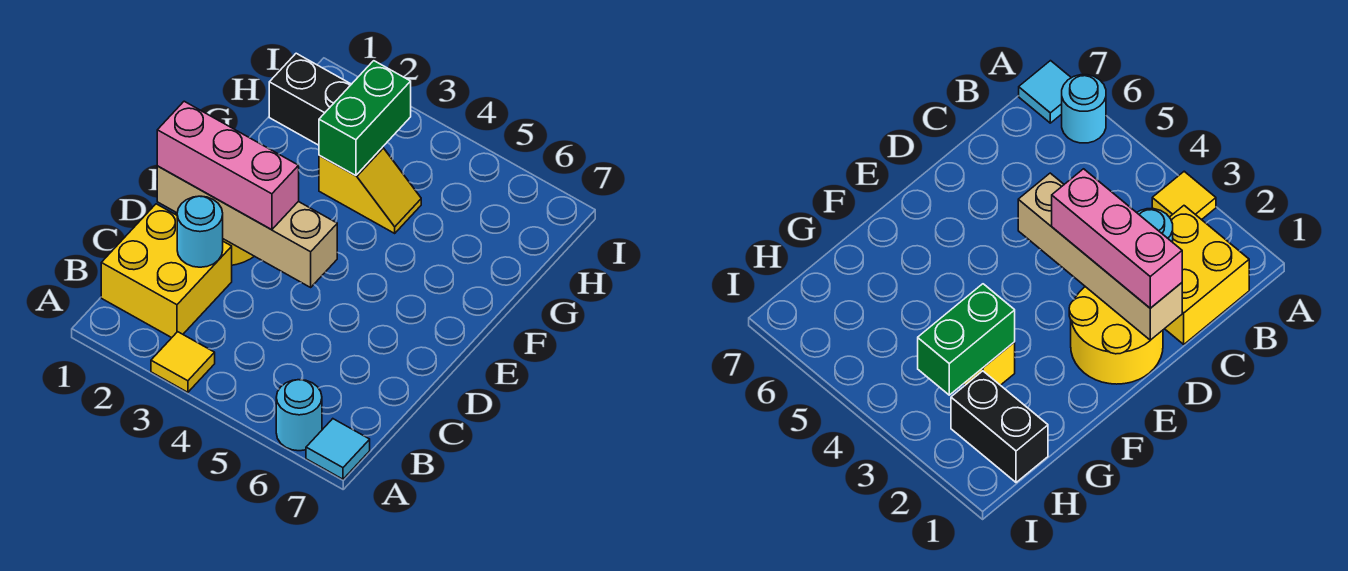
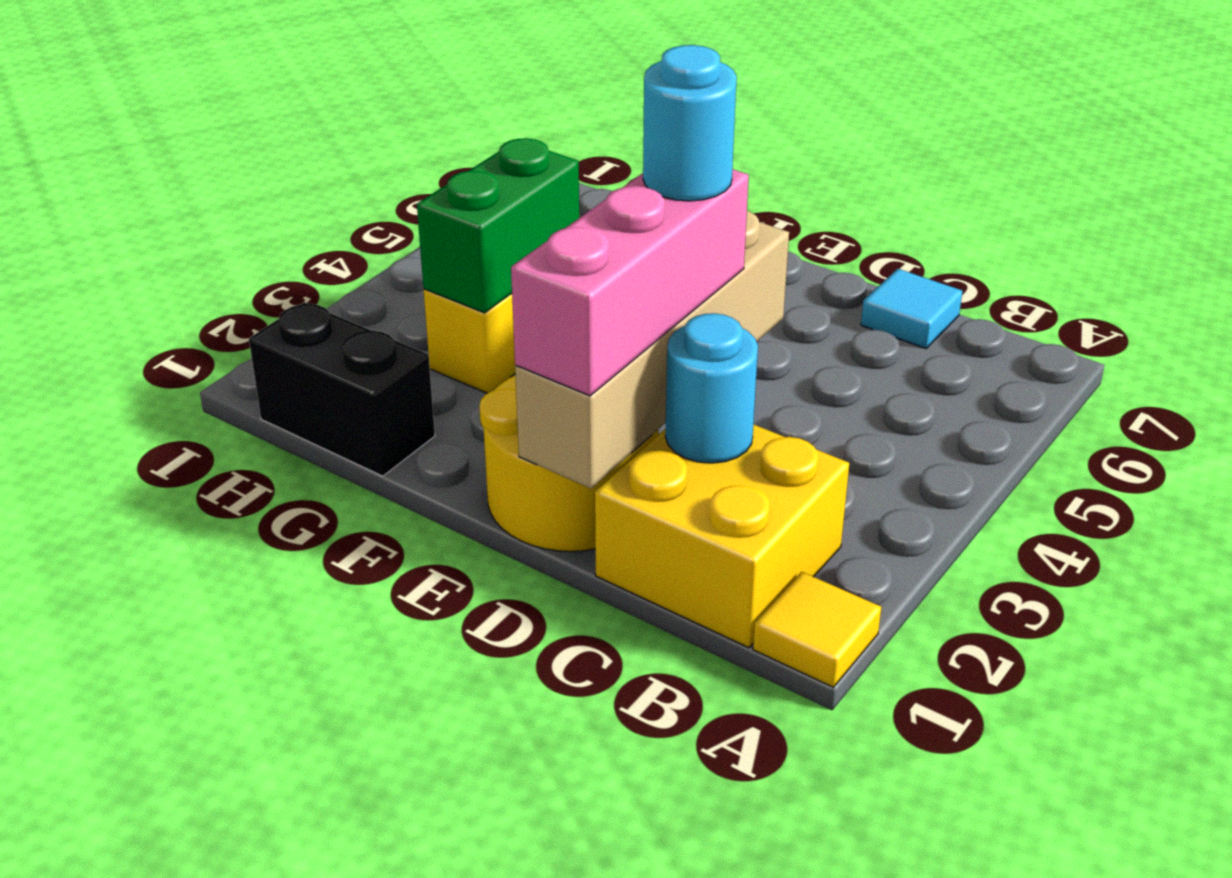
yellow 1x1 tile [151,332,215,392] -> yellow 1x1 tile moved to [753,572,881,687]
cyan 1x1 round brick [276,380,322,451] -> cyan 1x1 round brick moved to [643,45,737,201]
cyan 1x1 tile [306,419,370,479] -> cyan 1x1 tile moved to [861,269,962,349]
green 1x2 brick [319,61,411,175] -> green 1x2 brick turned to [417,138,579,313]
black 1x2 brick [269,53,351,145] -> black 1x2 brick turned to [249,302,435,476]

